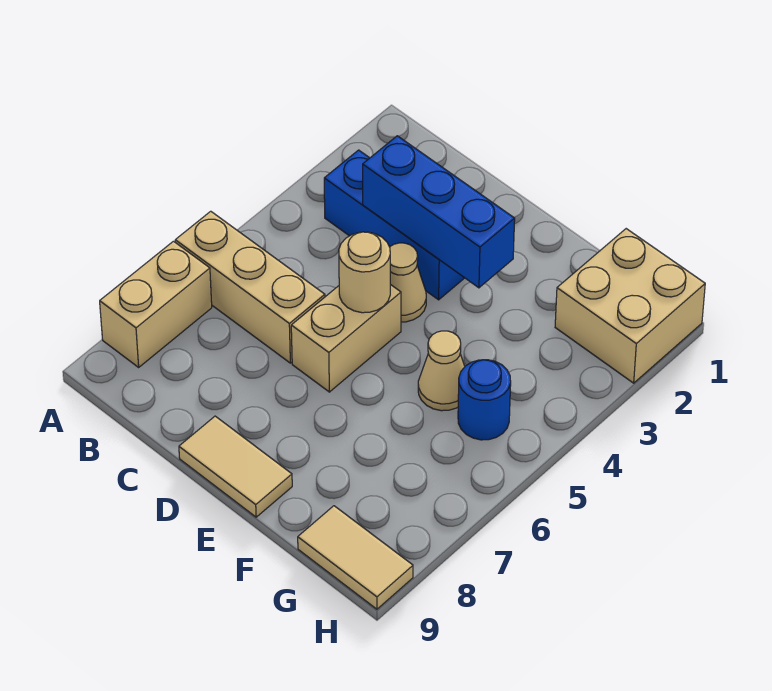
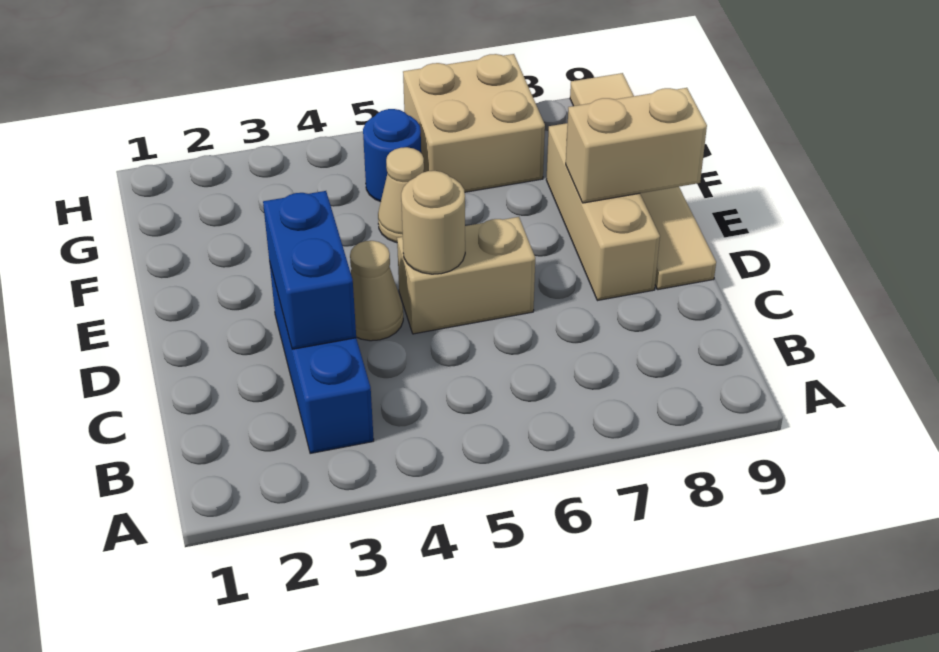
tan 1x3 brick [175,211,325,363] -> tan 1x3 brick moved to [546,123,660,301]
tan 1x2 brick [100,241,212,367] -> tan 1x2 brick moved to [566,88,707,203]
blue 1x3 brick [363,136,515,288] -> blue 1x2 brick [263,191,356,349]
tan 2x2 brick [555,229,705,383] -> tan 2x2 brick moved to [403,54,545,192]

